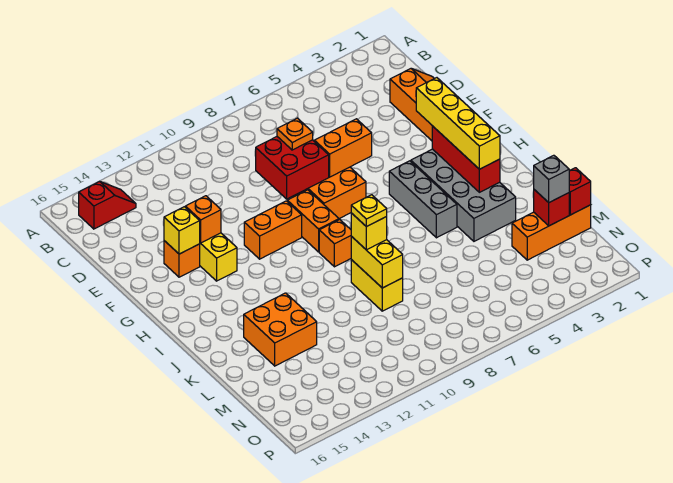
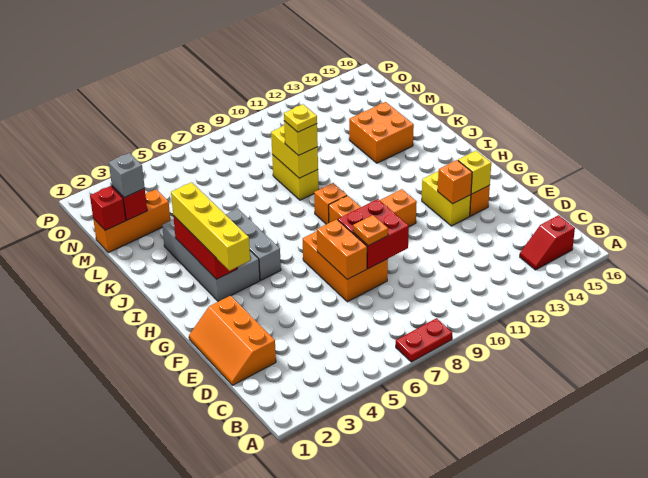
none -> red 1x2 plate [396,318,452,362]
orange 1x2 brick [314,119,372,177] -> orange 1x2 brick turned to [317,219,367,279]

